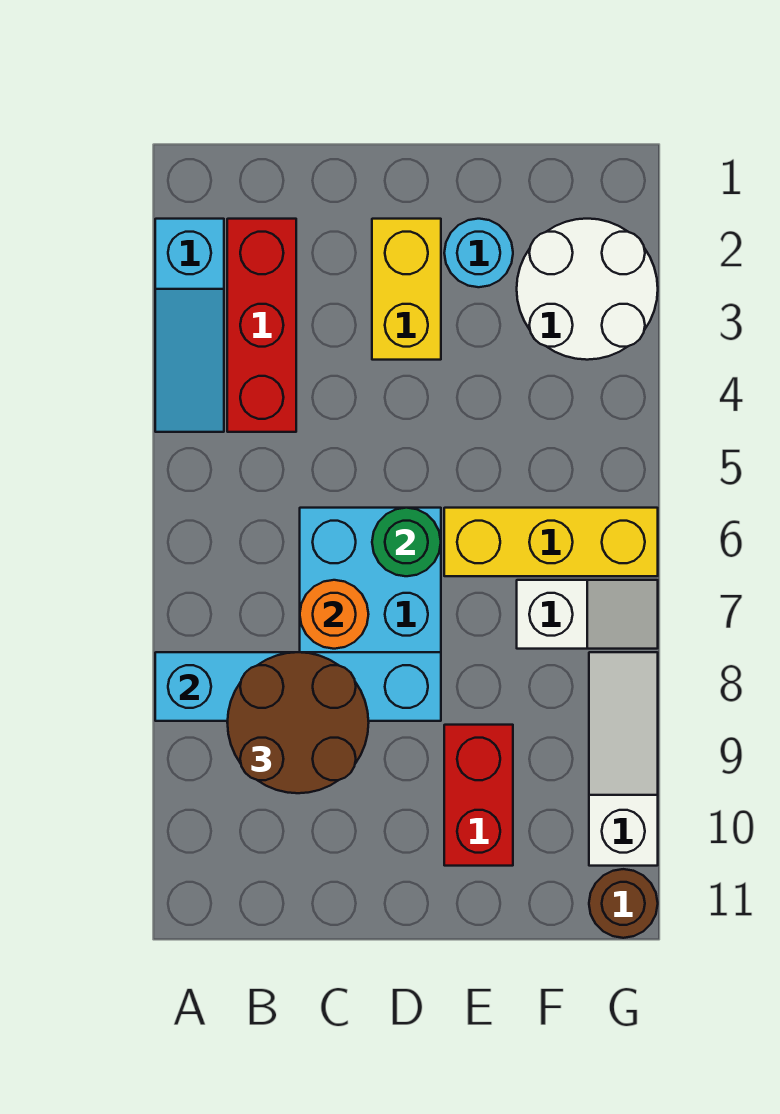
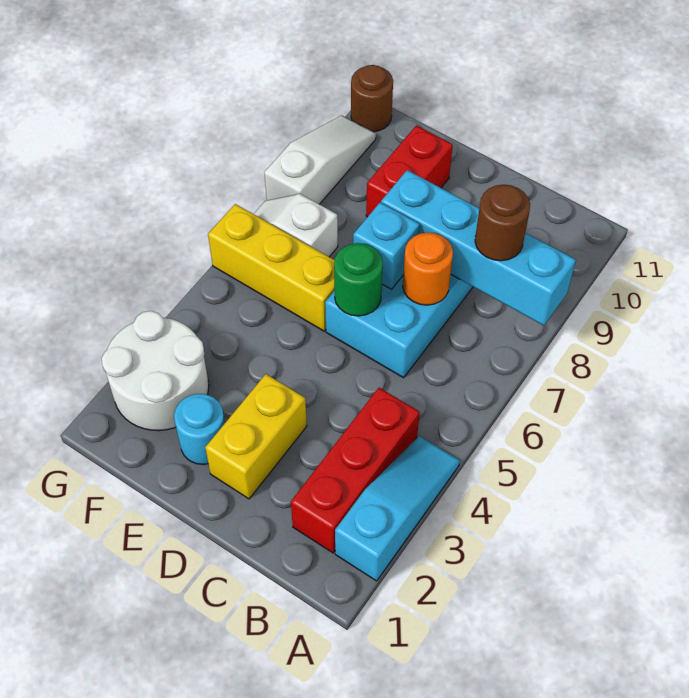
brown 2x2 round brick [227,652,369,793] -> brown 1x1 round brick [475,185,530,261]
none -> cyan 1x1 brick [353,202,420,289]
white 1x3 slope [589,652,658,866] -> white 1x3 slope turned to [264,115,376,204]

